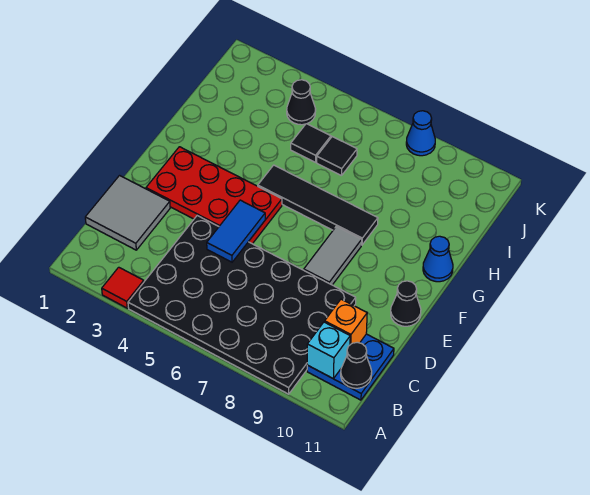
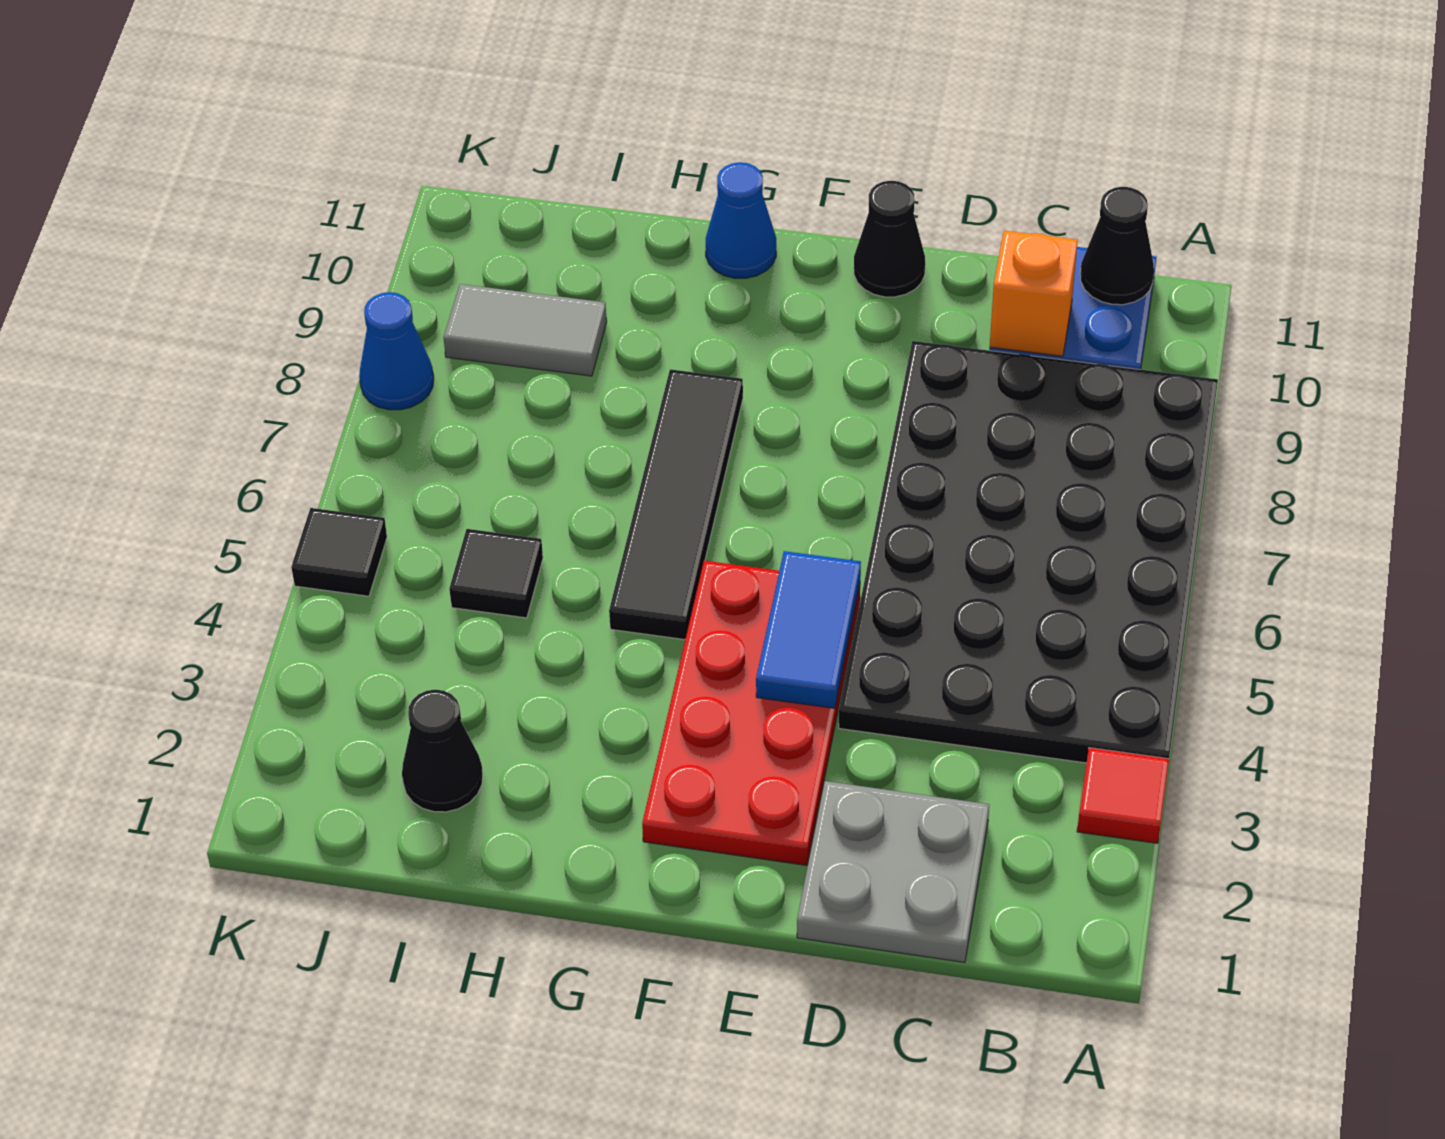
cyan 1x1 brick [307,322,350,379] -> none
grey 2x2 tile [85,176,170,250] -> grey 2x2 plate [797,781,989,962]
blue 1x2 tile [207,200,265,262] -> blue 1x2 tile turned to [756,551,861,708]
grey 1x2 tile [304,227,362,285] -> grey 1x2 tile moved to [444,284,607,376]
black 1x1 tile [317,137,357,176] -> black 1x1 tile moved to [291,508,387,596]
black 1x1 cone [287,80,316,125] -> black 1x1 cone moved to [402,690,483,812]

